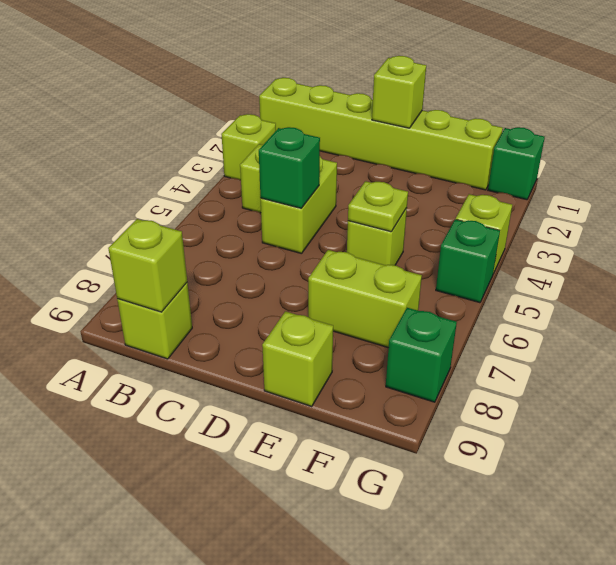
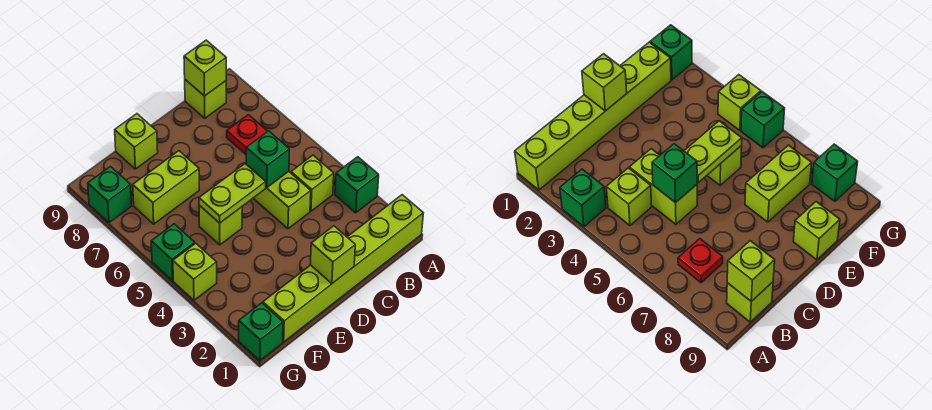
lime 1x1 brick [221,114,276,180] -> green 1x1 brick [335,157,379,213]
none -> red 1x1 plate [227,115,268,154]
lime 1x1 plate [348,181,408,232] -> lime 1x2 plate [199,164,266,223]

